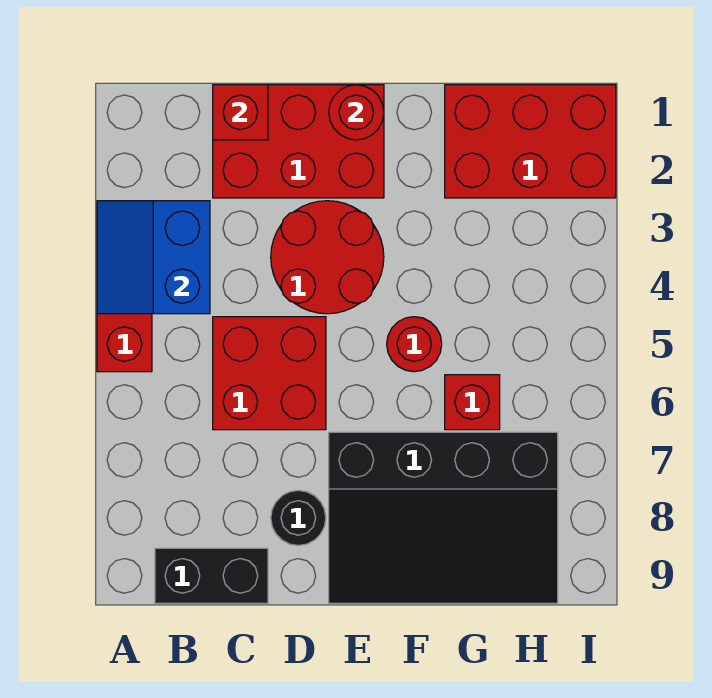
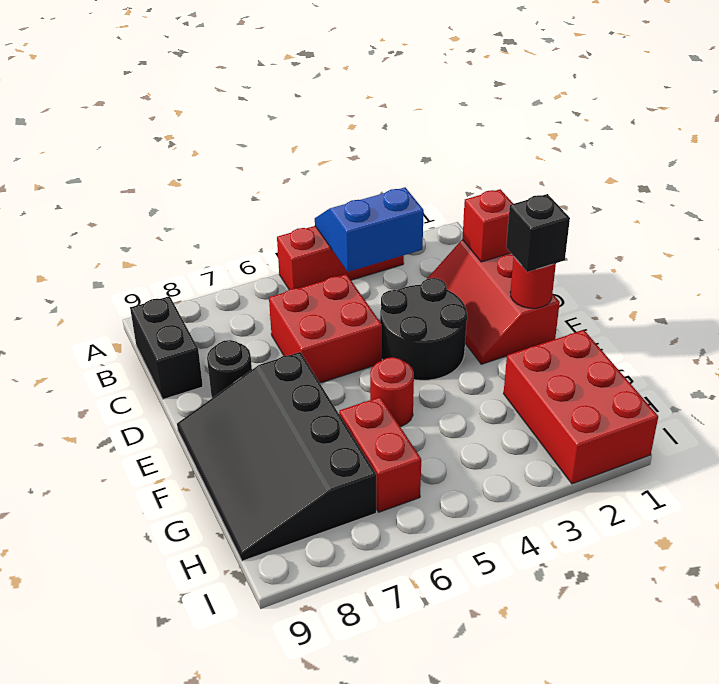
red 2x3 brick [213,85,384,198] -> red 2x3 slope [427,240,560,364]
red 2x2 round brick [271,201,384,314] -> black 2x2 round brick [380,278,467,380]
none -> black 1x1 brick [506,194,570,272]
red 1x1 brick [445,375,500,430] -> red 1x2 brick [339,397,421,512]

